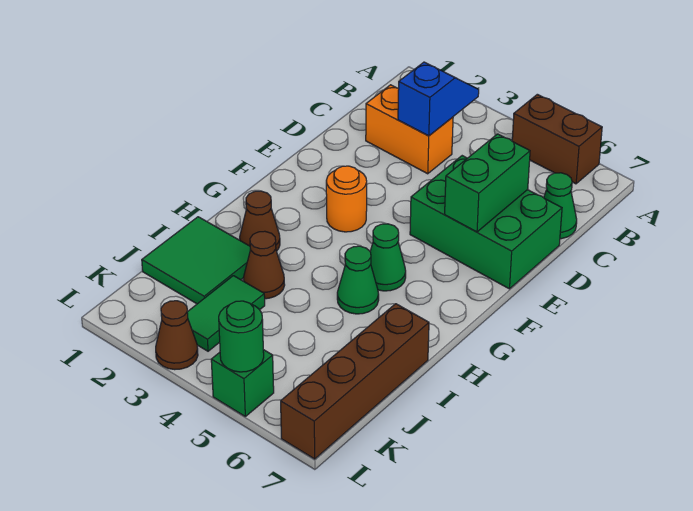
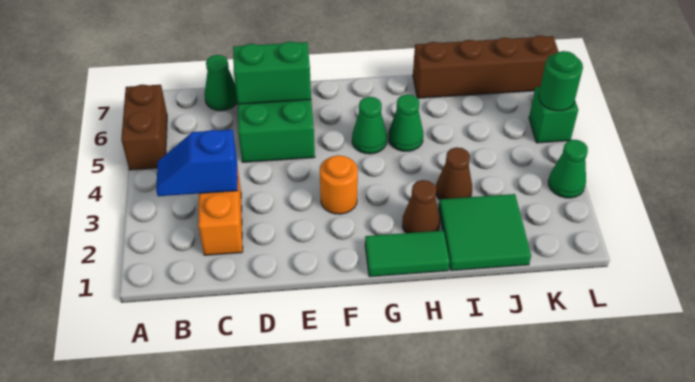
green 1x2 tile [187,276,265,351] -> green 1x2 tile moved to [365,231,450,277]
brown 1x1 cone [156,301,198,370] -> green 1x1 cone [548,140,588,198]

